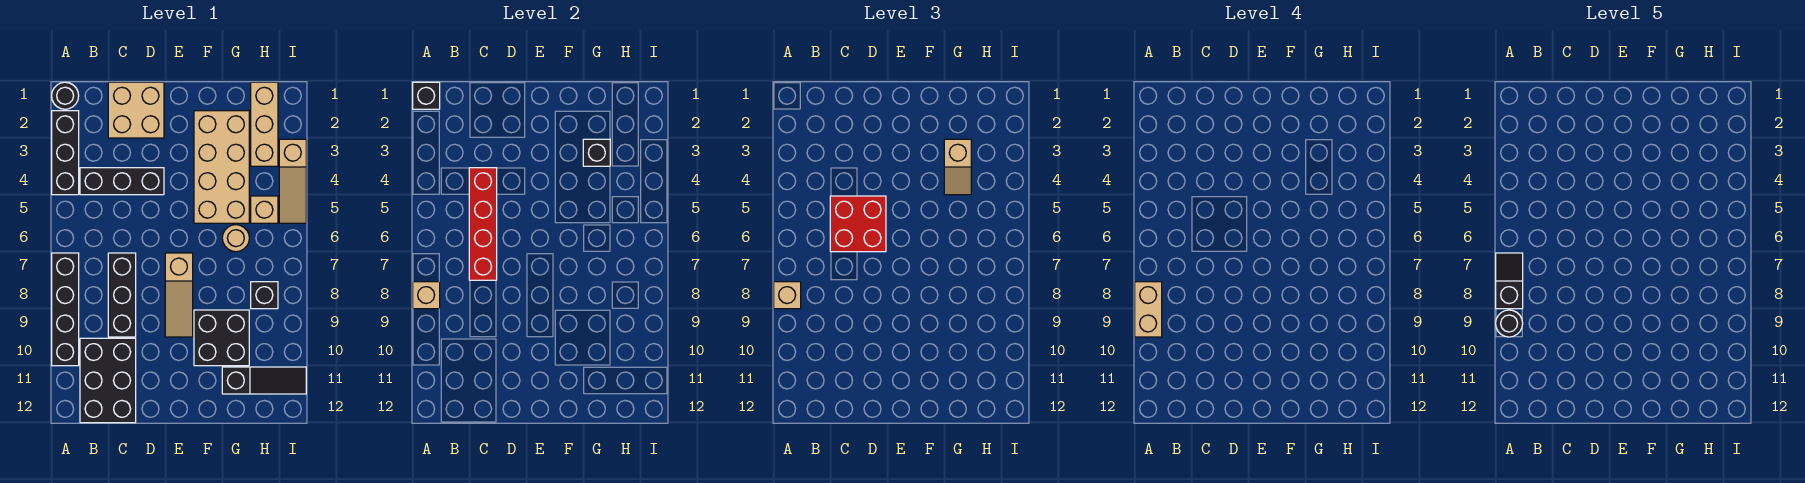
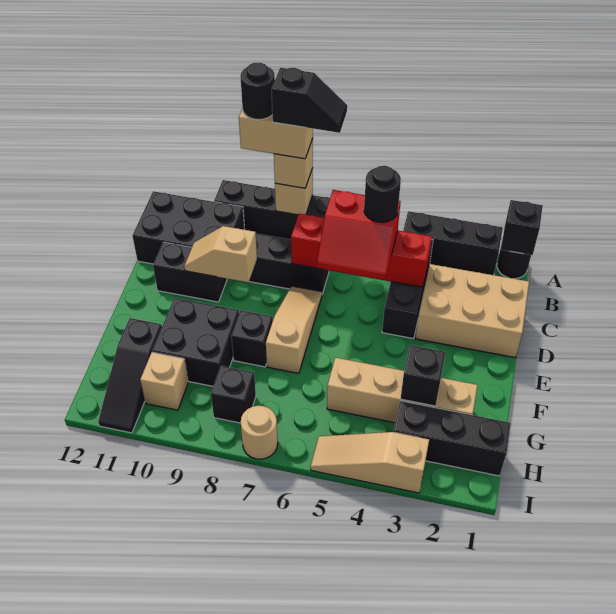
tan 2x2 brick [108,82,164,138] -> tan 2x3 brick [415,264,529,358]
red 2x2 brick [830,196,886,252] -> red 2x2 slope [317,190,401,280]
none -> black 1x1 round brick [364,166,401,222]
none -> black 1x2 brick [153,242,227,302]
tan 1x3 slope [165,253,193,337] -> tan 1x3 slope turned to [266,286,322,373]
tan 2x4 brick [194,111,249,223] -> tan 1x4 brick [327,358,478,423]
none -> black 1x1 brick [231,310,273,367]
tan 1x2 slope [944,139,971,195] -> tan 1x2 slope moved to [184,226,257,282]
tan 1x1 round brick [222,225,249,252] -> tan 1x1 round brick moved to [241,406,278,459]
tan 1x3 brick [251,82,278,166] -> black 1x3 brick [394,401,510,476]
tan 1x1 brick [251,196,278,223] -> tan 1x1 brick moved to [140,352,188,410]

